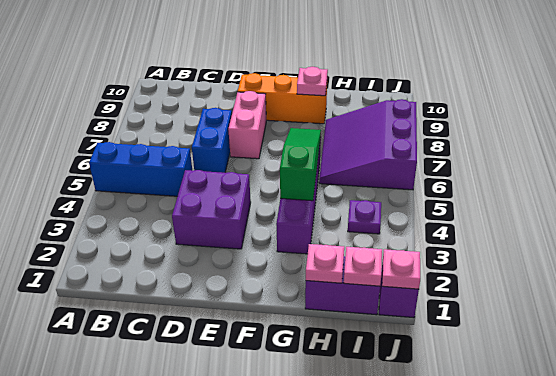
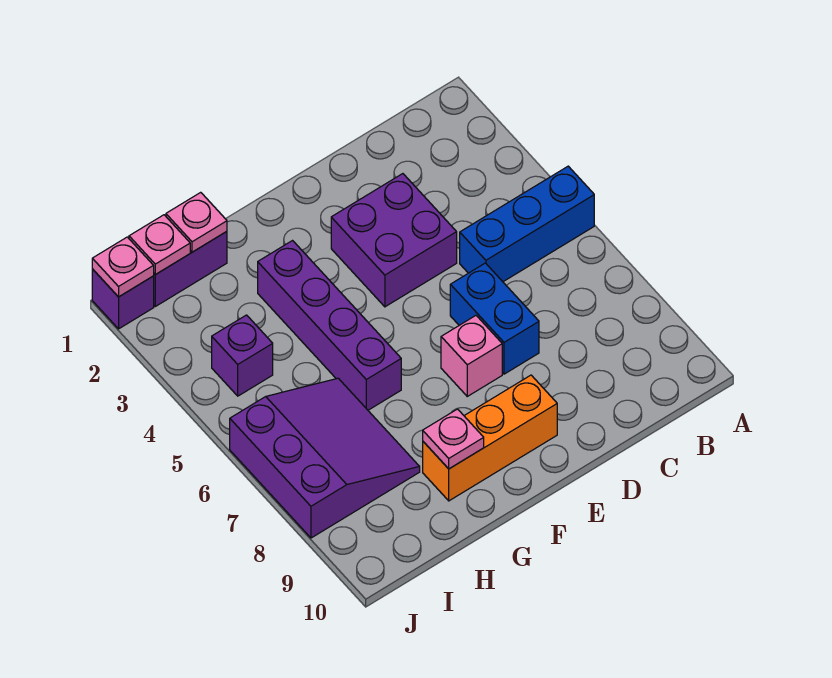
pink 1x2 brick [228,91,266,159] -> pink 1x1 brick [441,316,502,396]
green 1x3 slope [280,128,321,201] -> none
purple 1x1 plate [348,200,381,234] -> purple 1x1 brick [212,315,273,396]

